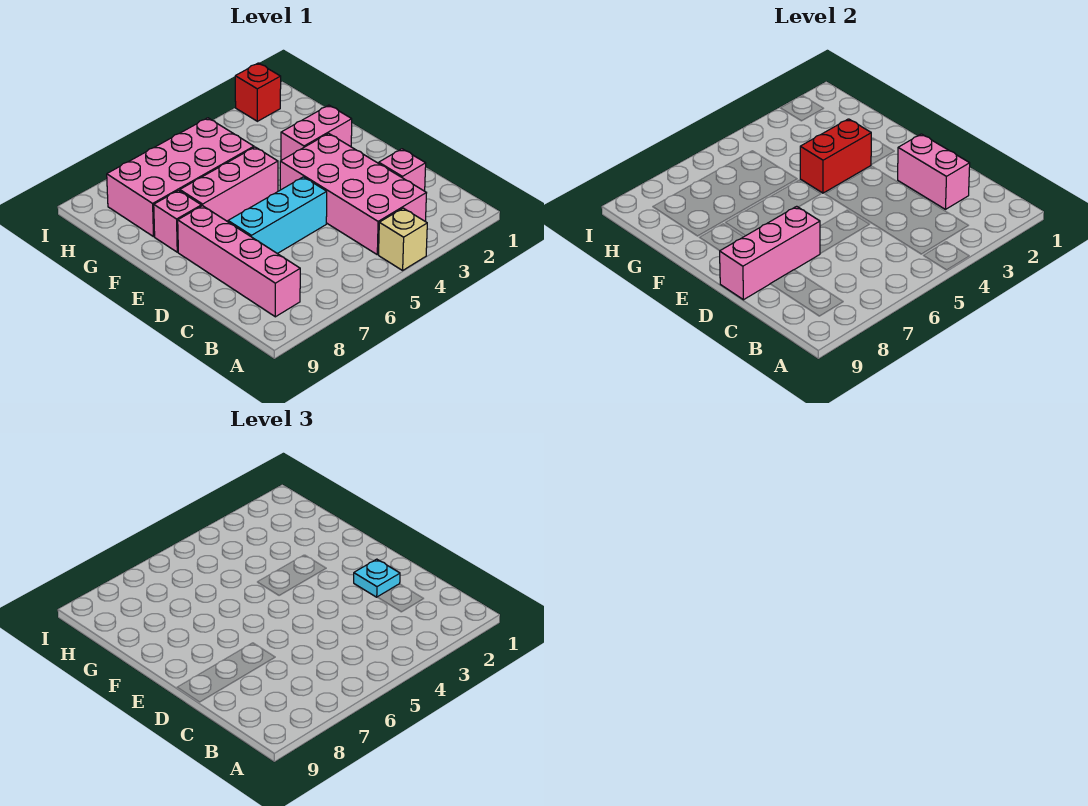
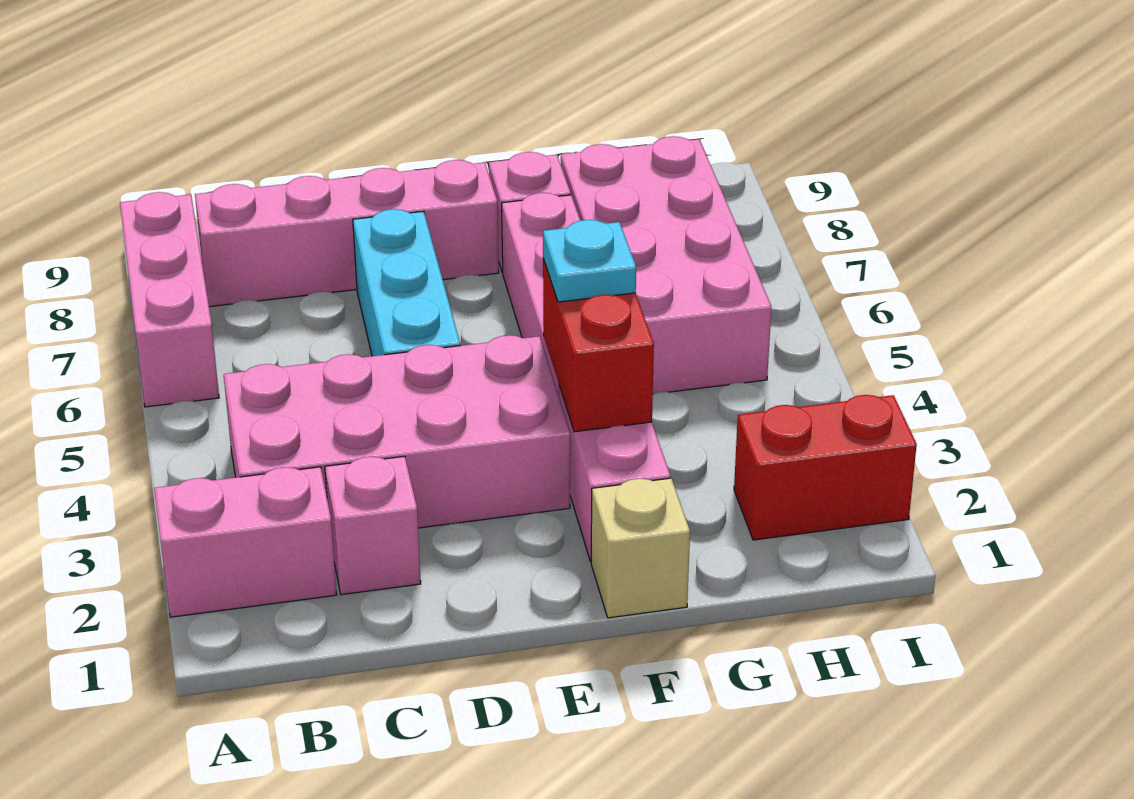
tan 1x1 brick [379,208,427,270] -> tan 1x1 brick moved to [591,478,690,618]
pink 1x2 brick [898,134,970,209] -> pink 1x2 brick moved to [154,467,337,617]
cyan 1x1 plate [354,559,400,597] -> cyan 1x1 plate moved to [543,220,636,302]
pink 1x3 brick [720,206,820,300] -> pink 1x3 brick moved to [120,192,219,407]
red 1x1 brick [235,63,281,121] -> red 1x2 brick [734,395,917,540]

